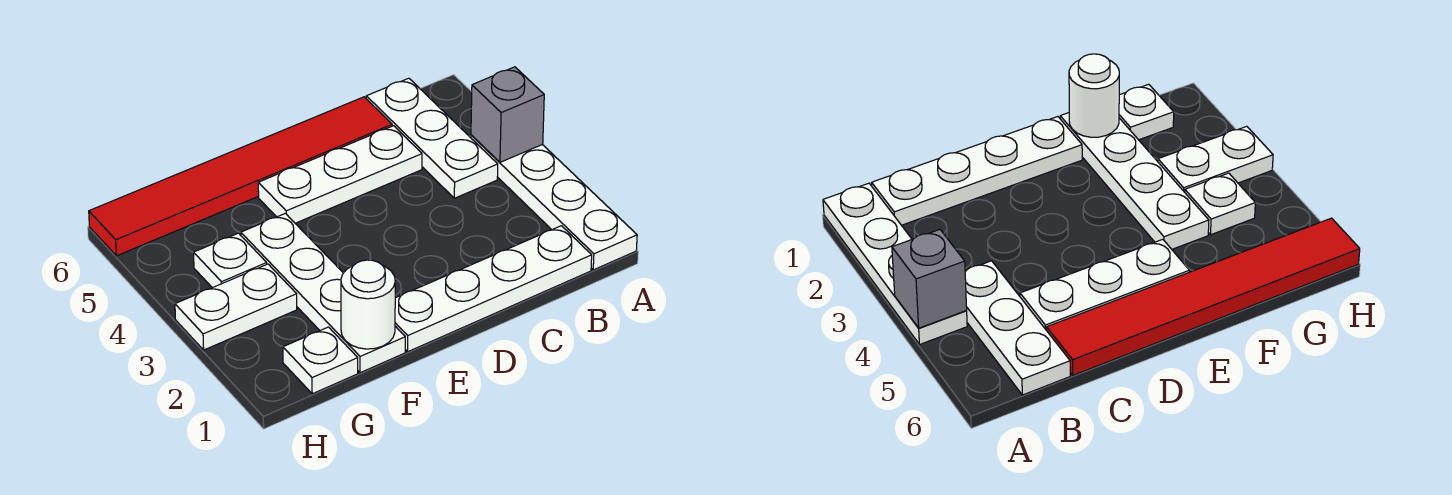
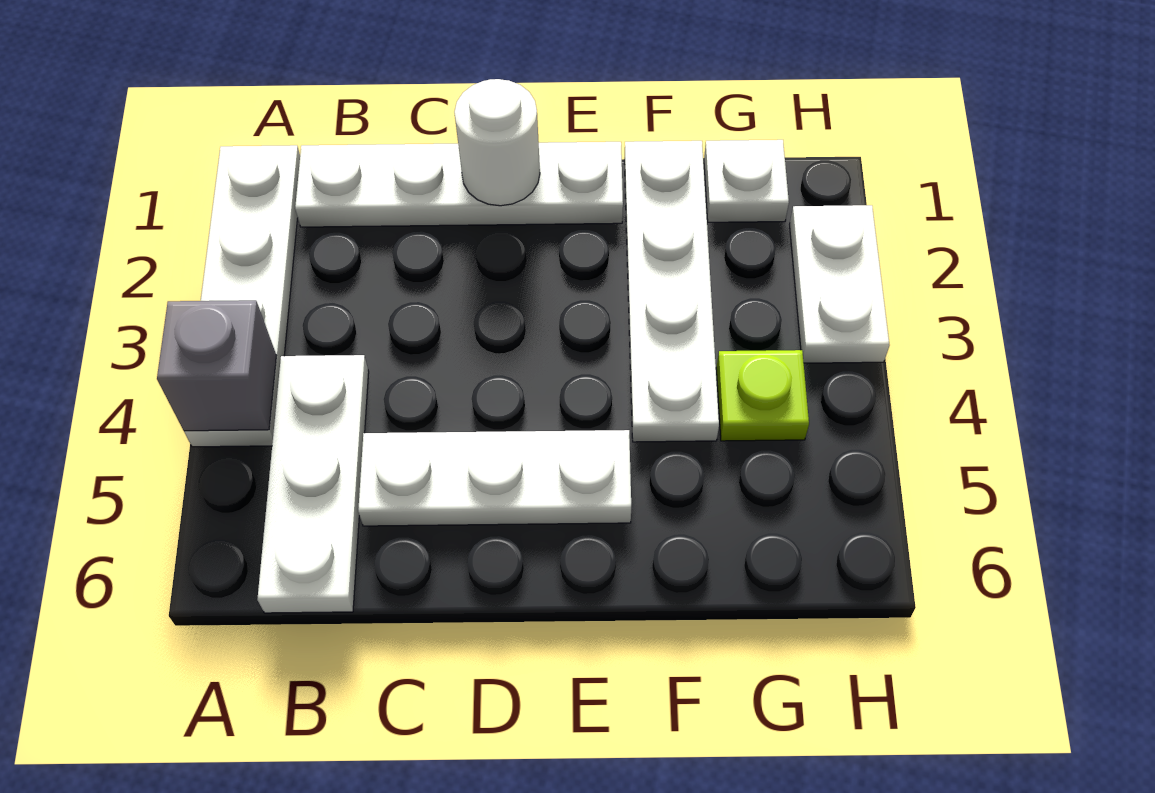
red 1x6 tile [89,97,392,256] -> none
white 1x1 round brick [341,260,395,349] -> white 1x1 round brick moved to [454,79,540,206]
white 1x2 plate [175,264,297,350] -> white 1x2 plate turned to [790,205,889,363]
white 1x1 plate [194,233,267,288] -> lime 1x1 plate [716,350,809,441]

